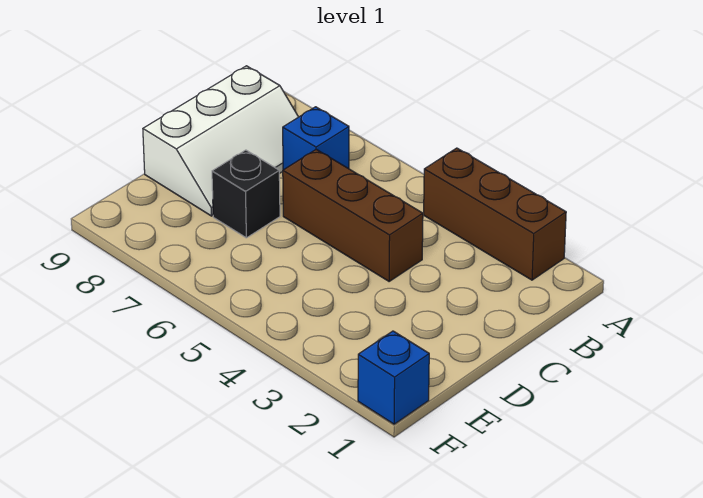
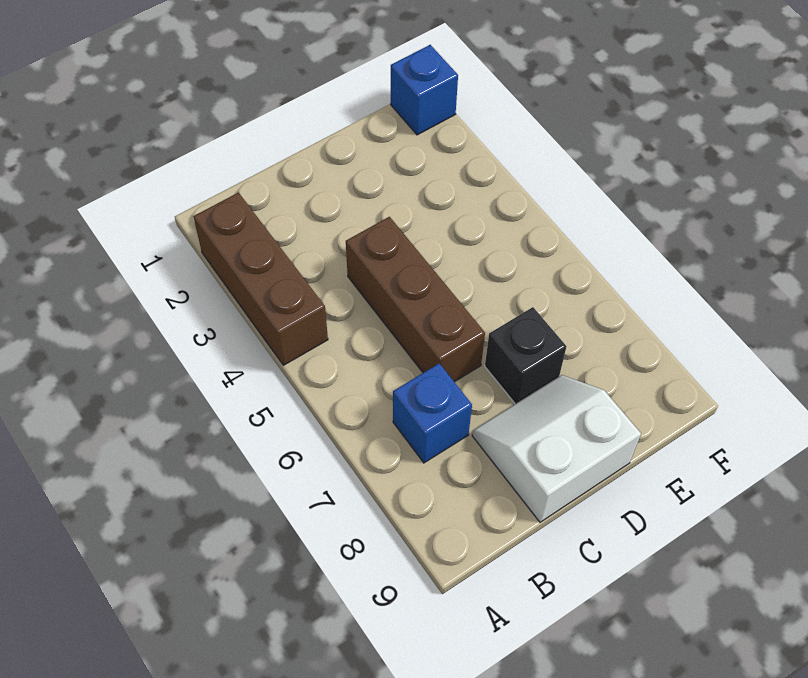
white 2x3 slope [143,66,298,216] -> white 2x2 slope [472,375,641,522]

